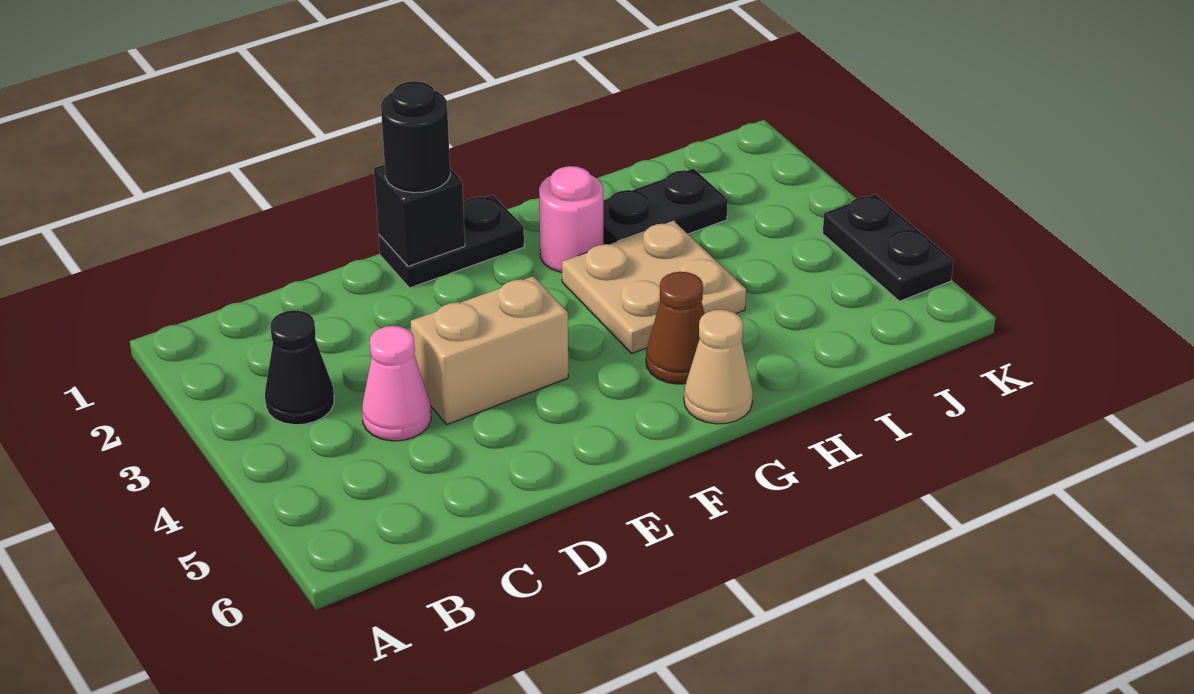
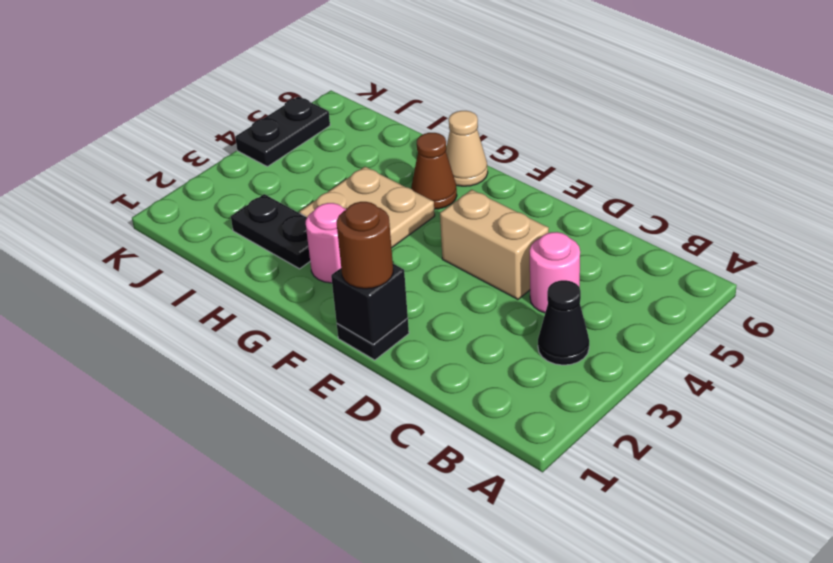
pink 1x1 cone [362,326,431,441] -> pink 1x1 round brick [530,232,580,313]
black 1x2 plate [378,195,524,288] -> black 1x1 plate [337,318,409,360]
black 1x1 round brick [381,81,450,193] -> brown 1x1 round brick [337,202,393,289]

